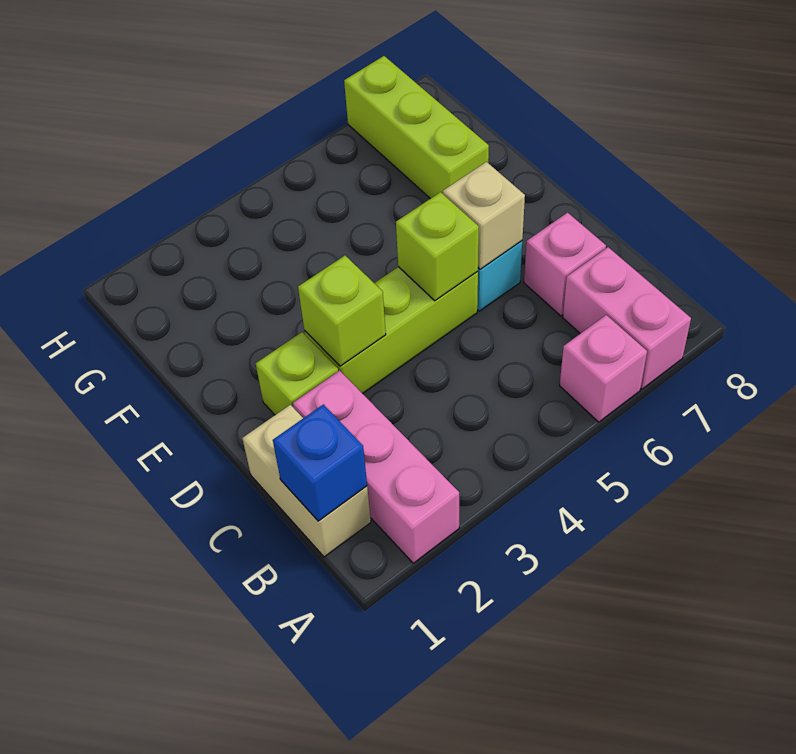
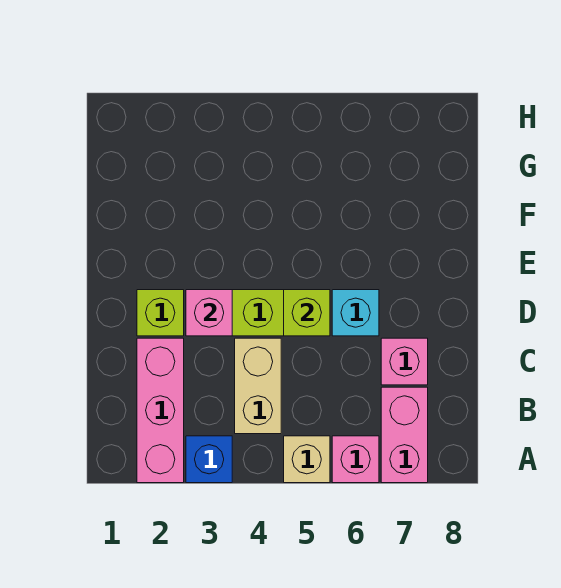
tan 1x2 brick [242,405,371,557] -> tan 1x2 brick moved to [235,338,281,434]
blue 1x1 brick [273,404,367,521] -> blue 1x1 brick moved to [186,436,232,483]
lime 1x1 brick [298,256,386,366] -> pink 1x1 brick [186,290,232,336]
tan 1x1 brick [443,162,525,269] -> tan 1x1 brick moved to [284,436,330,483]
lime 1x3 brick [344,56,489,199] -> none

